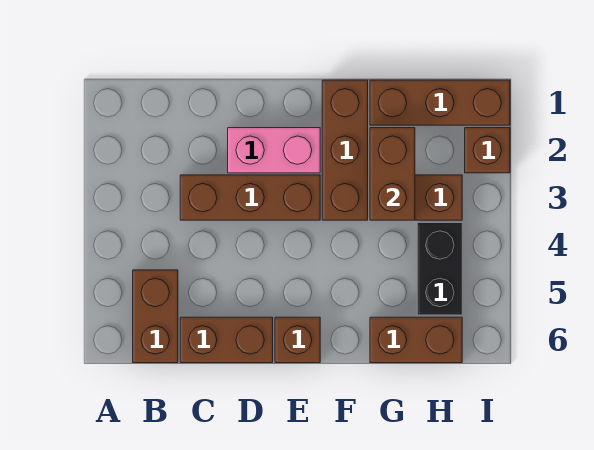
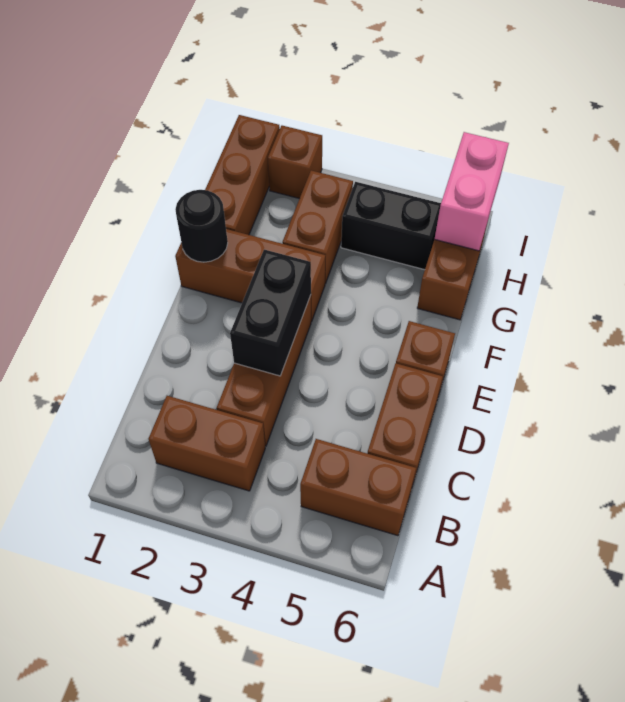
pink 1x2 brick [228,128,320,173] -> pink 1x2 brick moved to [435,132,509,251]
none -> black 1x2 brick [230,250,311,376]
none -> black 1x1 round brick [175,190,228,262]
brown 1x2 brick [370,128,415,220] -> brown 1x2 brick moved to [148,396,265,491]

